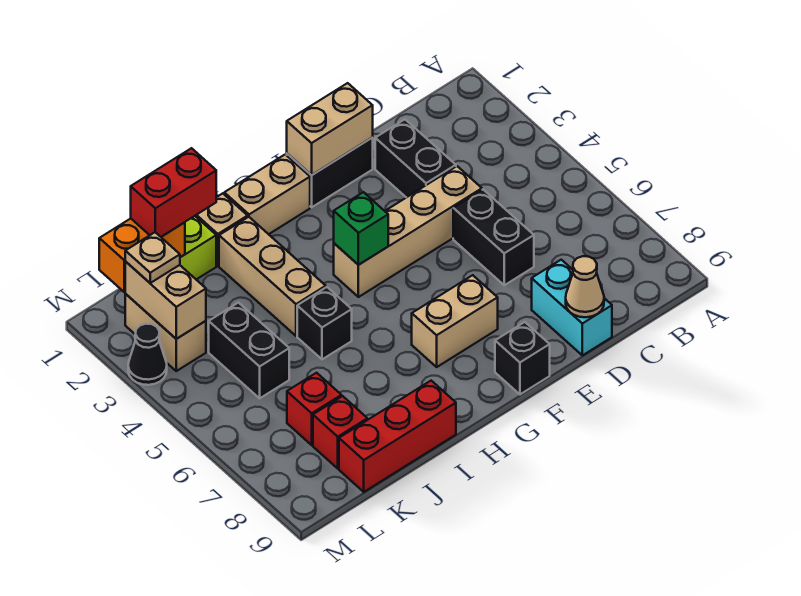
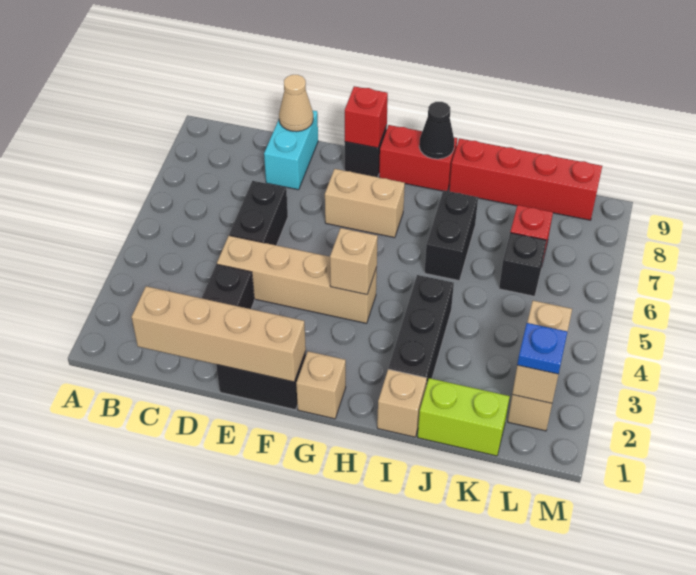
tan 1x2 brick [287,83,373,175] -> tan 1x4 brick [132,286,306,382]
tan 1x2 brick [224,154,310,234] -> tan 1x1 brick [296,351,346,419]
green 1x1 brick [334,192,388,265] -> tan 1x1 brick [330,228,378,295]
tan 1x3 brick [219,217,326,336] -> black 1x3 brick [388,275,454,386]
black 1x1 brick [297,287,352,359] -> black 1x1 brick moved to [499,233,546,296]
red 1x3 brick [339,381,456,492] -> red 1x4 brick [449,138,602,220]
red 1x2 brick [131,148,216,237] -> red 1x2 brick moved to [379,125,457,191]
orange 1x2 brick [99,219,185,292] -> none
black 1x2 brick [209,303,289,398] -> black 1x2 brick moved to [424,190,478,281]
red 1x1 brick [313,396,367,468] -> red 1x1 brick moved to [345,86,388,148]
tan 1x1 plate [125,232,180,283] -> blue 1x1 plate [517,323,568,374]
black 1x1 cone [128,324,167,385] -> black 1x1 cone moved to [419,102,454,159]

